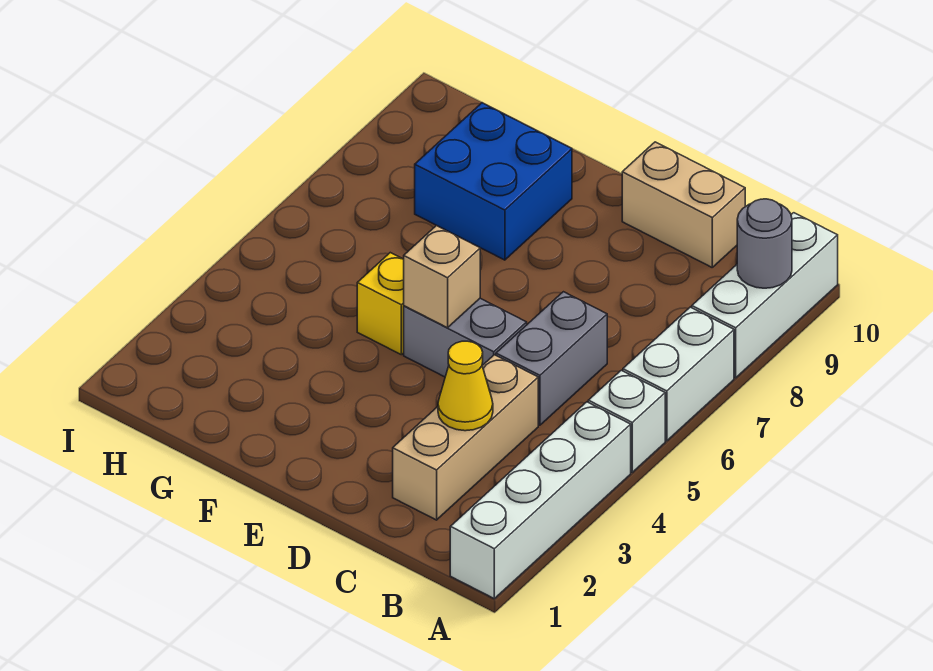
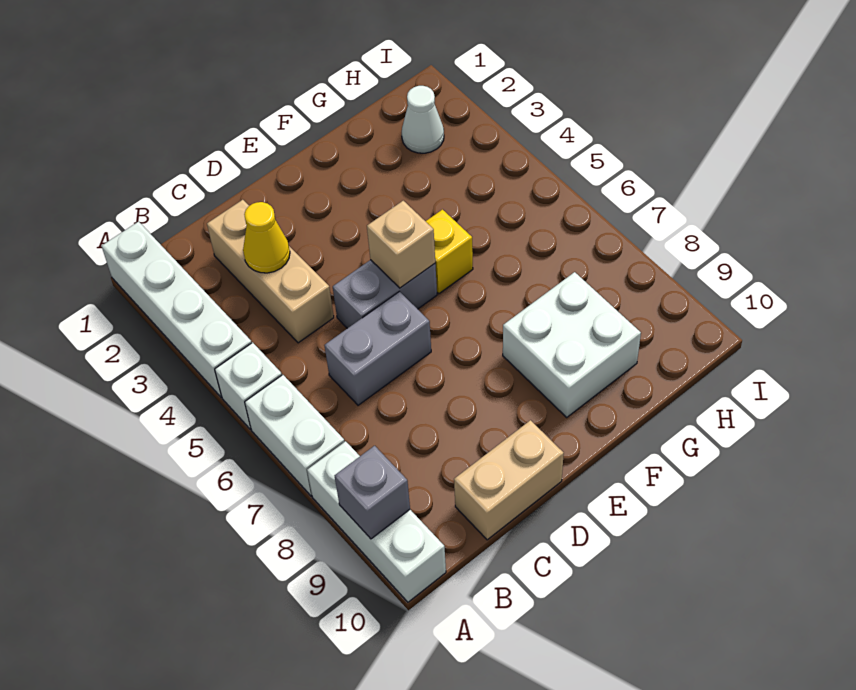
grey 1x1 round brick [737,199,792,288] -> grey 1x1 brick [334,446,410,539]
grey 1x2 brick [496,292,607,425] -> grey 1x2 brick turned to [324,292,431,405]
blue 2x2 brick [415,103,572,260] -> white 2x2 brick [503,272,641,417]
none -> white 1x1 cone [402,86,444,153]

